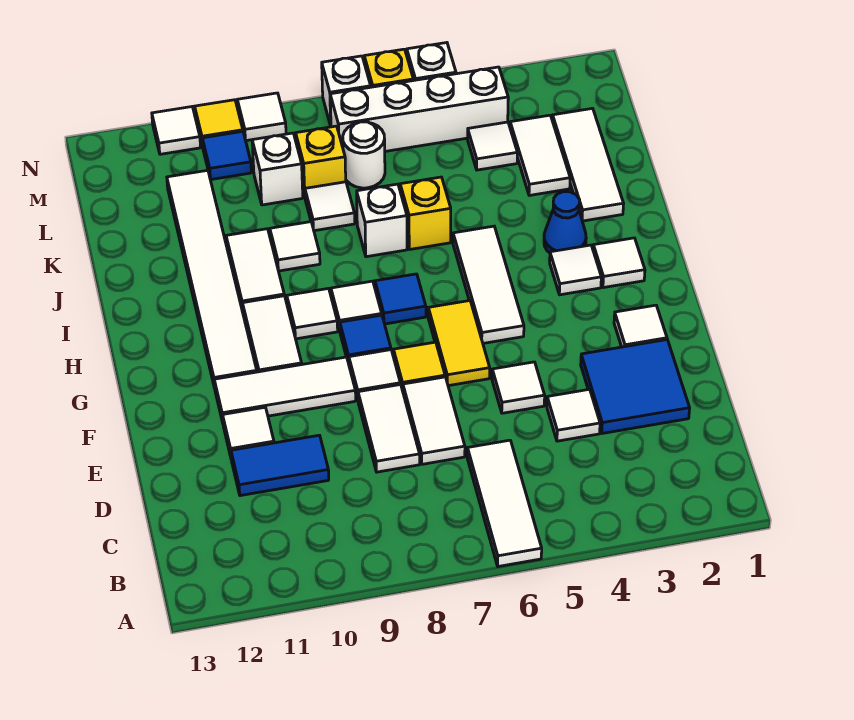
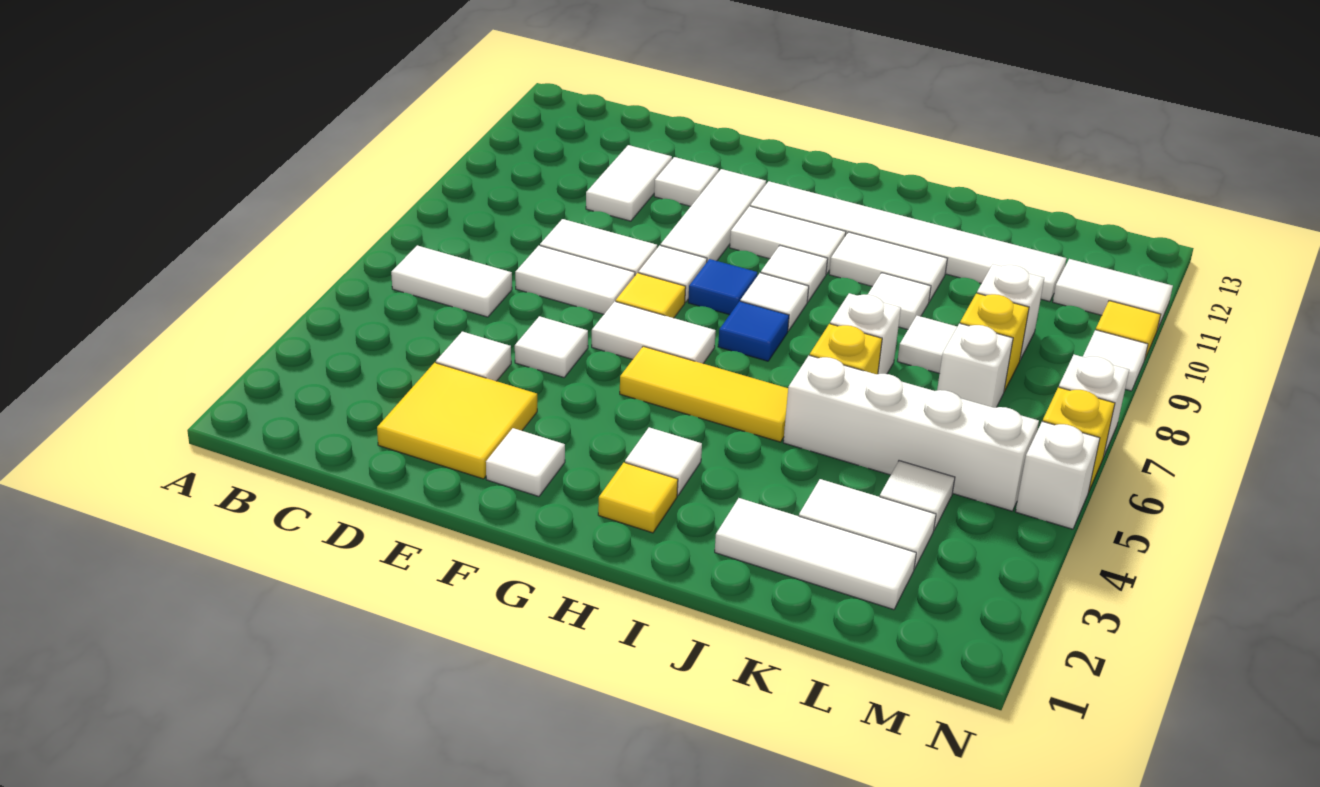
white 1x3 tile [467,440,542,567] -> white 1x2 tile [391,245,512,317]
blue 2x2 tile [581,340,690,433] -> yellow 2x2 tile [377,363,537,479]
blue 1x2 tile [231,435,329,496] -> white 1x2 tile [586,145,672,221]
yellow 1x2 tile [428,301,490,386] -> white 1x2 tile [592,301,716,363]
white 1x3 tile [453,226,524,343] -> yellow 1x3 tile [620,346,788,442]
white 1x1 tile [593,238,645,288] -> yellow 1x1 tile [598,463,678,533]
blue 1x1 cone [544,192,586,253] -> none
white 1x1 round brick [343,122,385,188] -> white 1x1 brick [937,323,1013,408]
white 1x4 brick [330,67,508,151] -> white 1x4 brick turned to [783,355,1039,511]
blue 1x1 tile [202,131,251,180] -> none
white 1x1 tile [152,107,201,154] -> white 1x2 tile [1053,259,1173,330]

